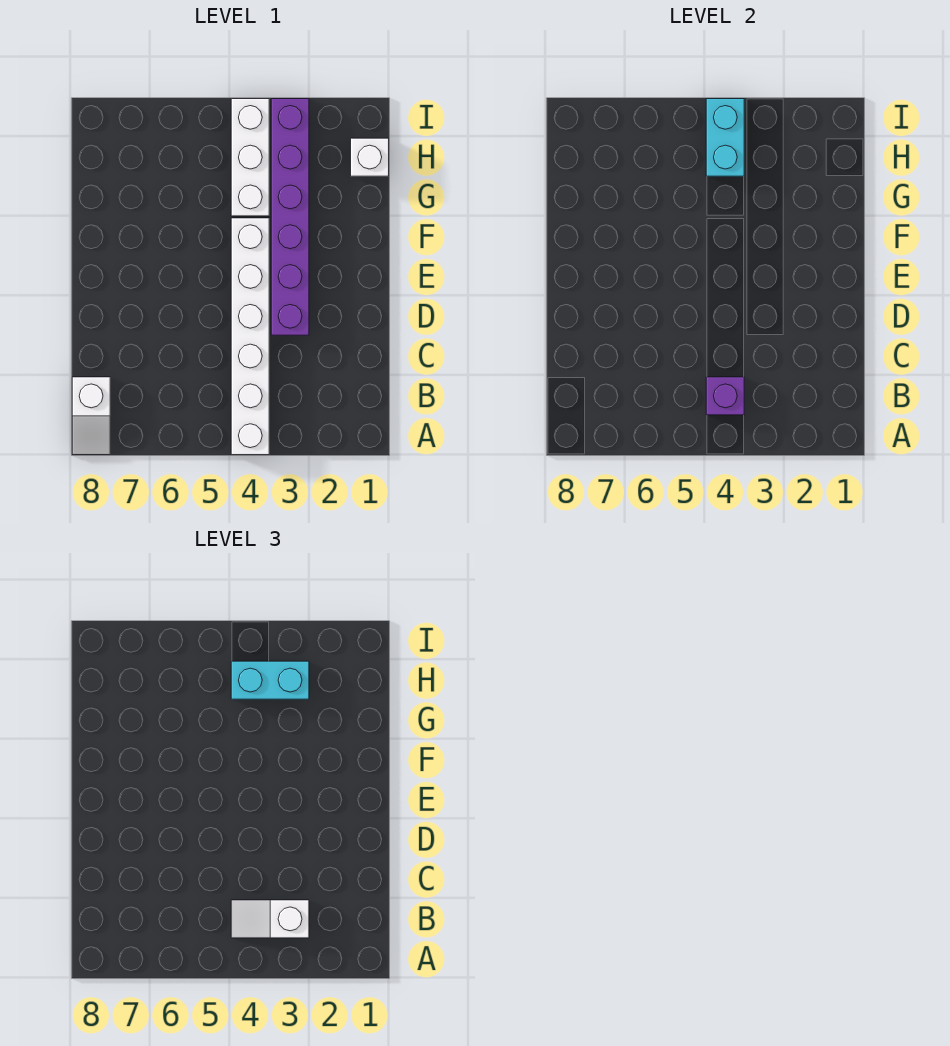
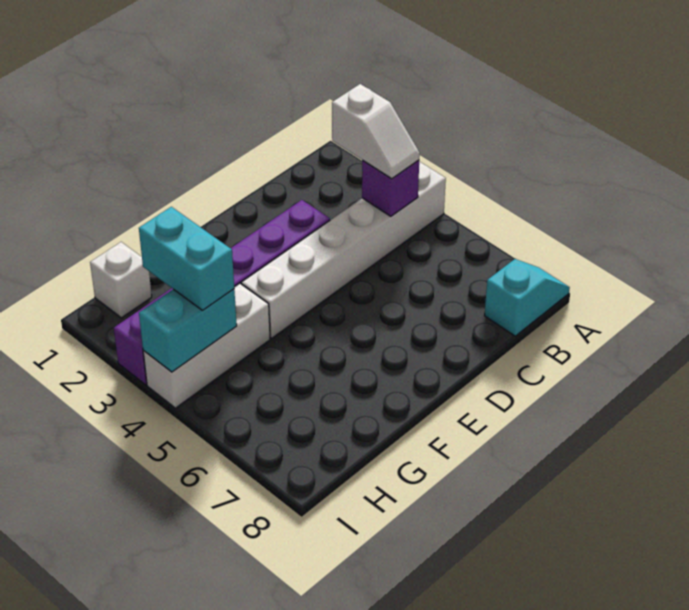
white 1x2 slope [72,377,110,455] -> cyan 1x2 slope [484,259,570,336]

